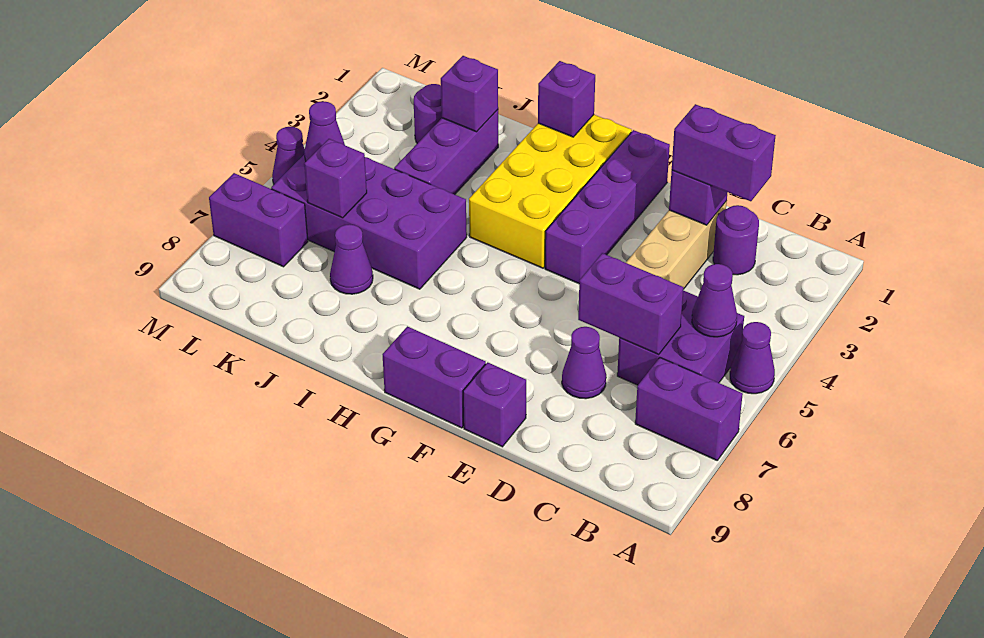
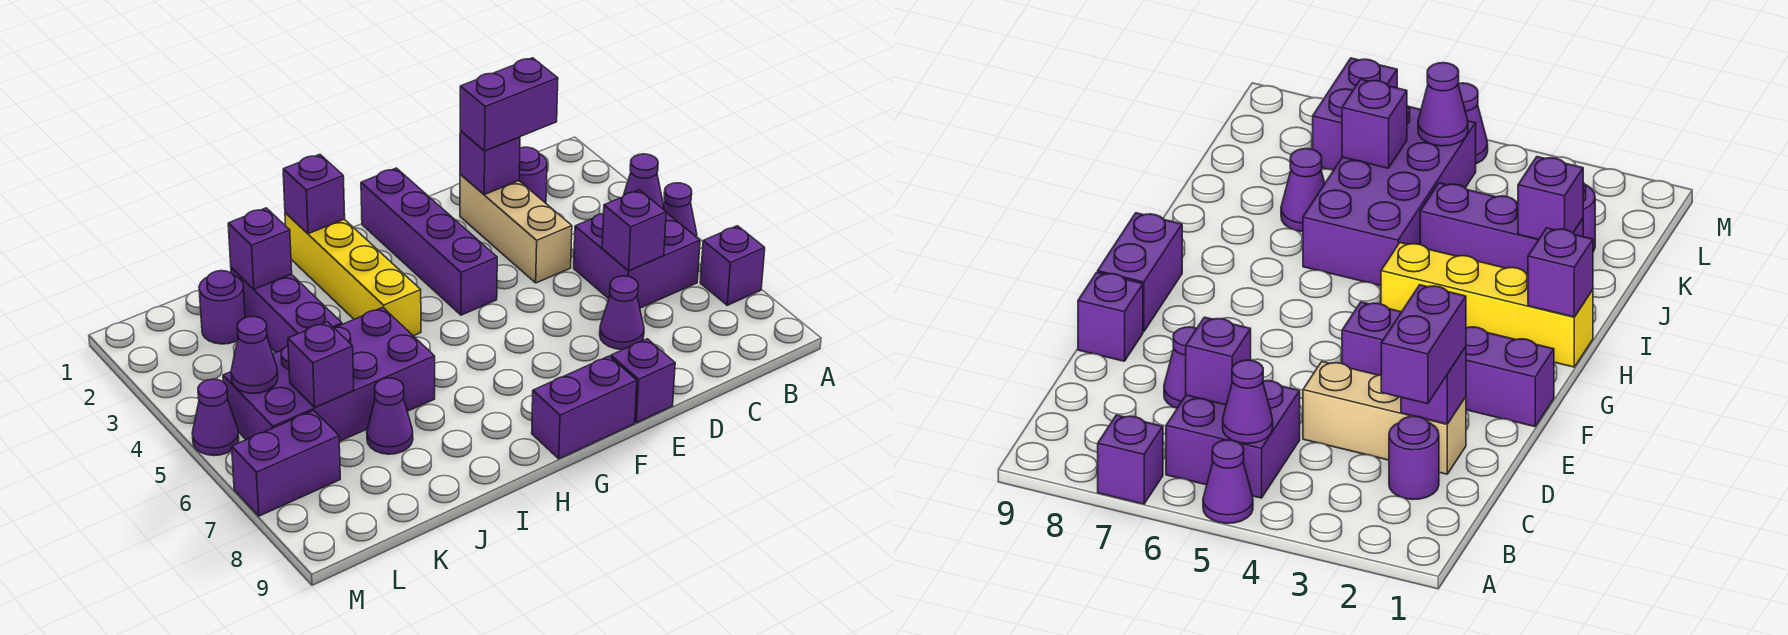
purple 1x2 brick [635,358,743,460] -> purple 1x1 brick [700,226,765,305]
purple 1x2 brick [578,253,683,355] -> purple 1x1 brick [602,190,666,271]
yellow 2x4 brick [469,115,632,268] -> yellow 1x4 brick [285,213,421,336]

